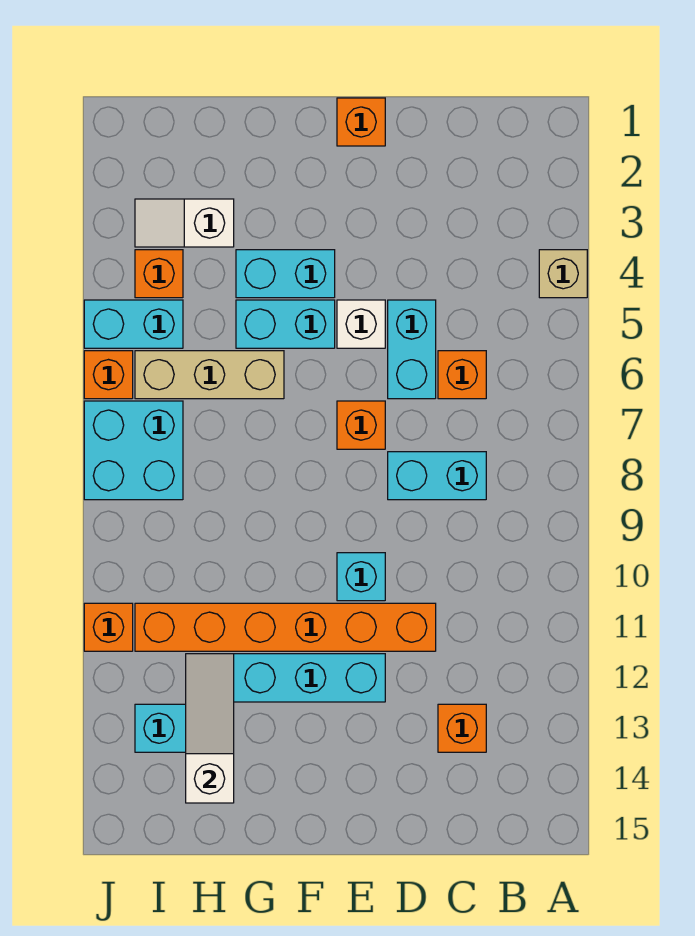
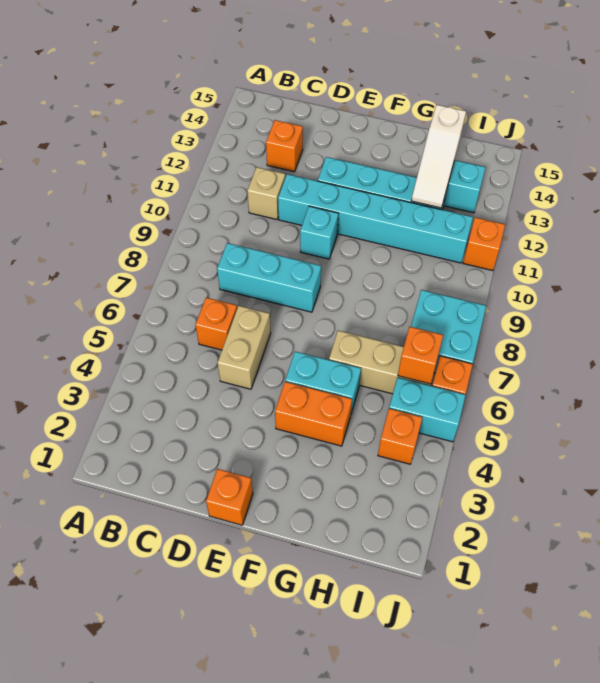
tan 1x1 brick [539,250,587,298] -> tan 1x1 brick moved to [247,167,285,219]
cyan 1x2 brick [388,452,486,500] -> cyan 1x3 brick [217,243,321,312]
cyan 1x2 brick [388,300,436,399] -> tan 1x2 brick [218,306,271,389]
orange 1x6 brick [135,603,436,651] -> cyan 1x6 brick [278,174,473,263]
white 1x1 brick [337,300,385,348] -> none
orange 1x1 brick [337,401,385,449] -> orange 1x1 brick moved to [398,327,443,384]
cyan 1x2 brick [236,250,335,298] -> orange 1x2 brick [275,382,352,446]
white 1x2 slope [135,199,234,247] -> none

